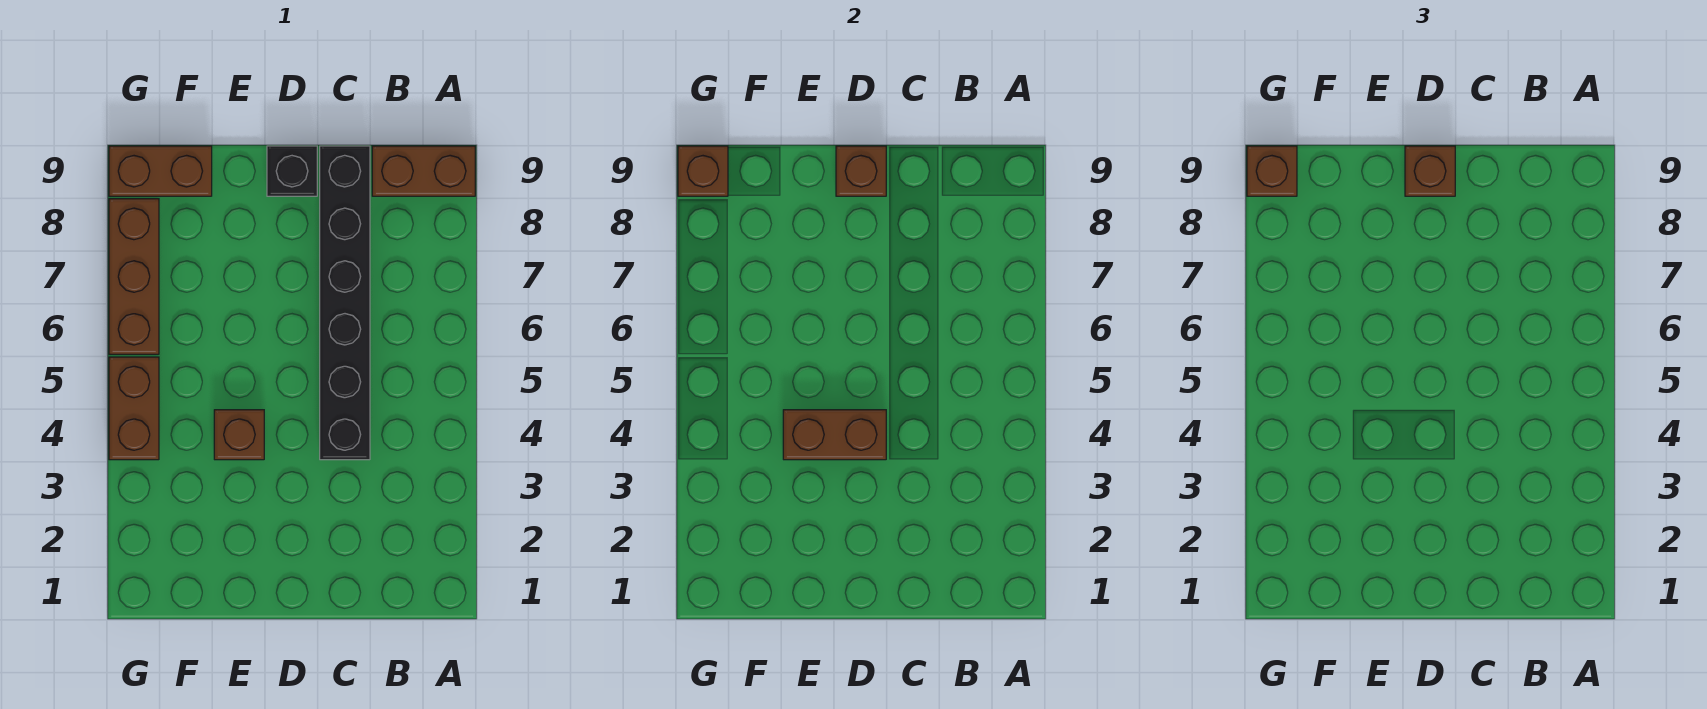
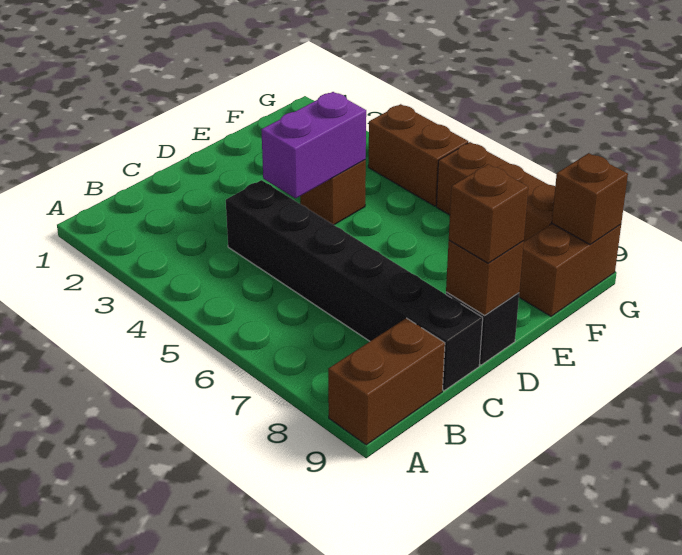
brown 1x2 brick [783,410,886,460] -> purple 1x2 brick [261,92,366,198]
brown 1x1 brick [1247,146,1297,196] -> none

